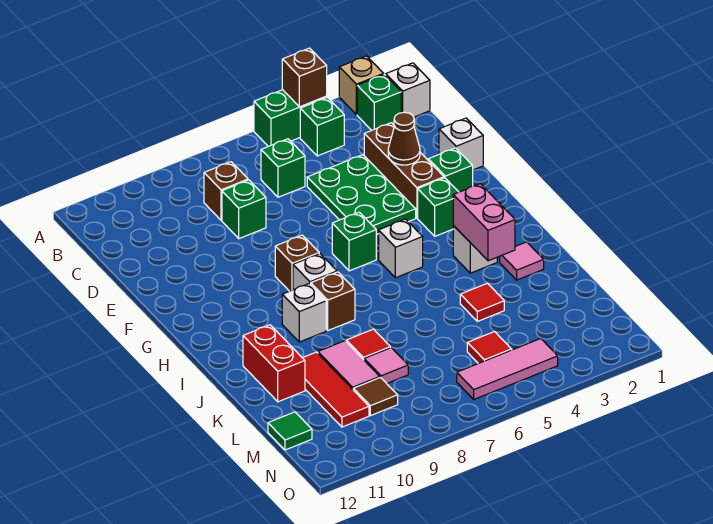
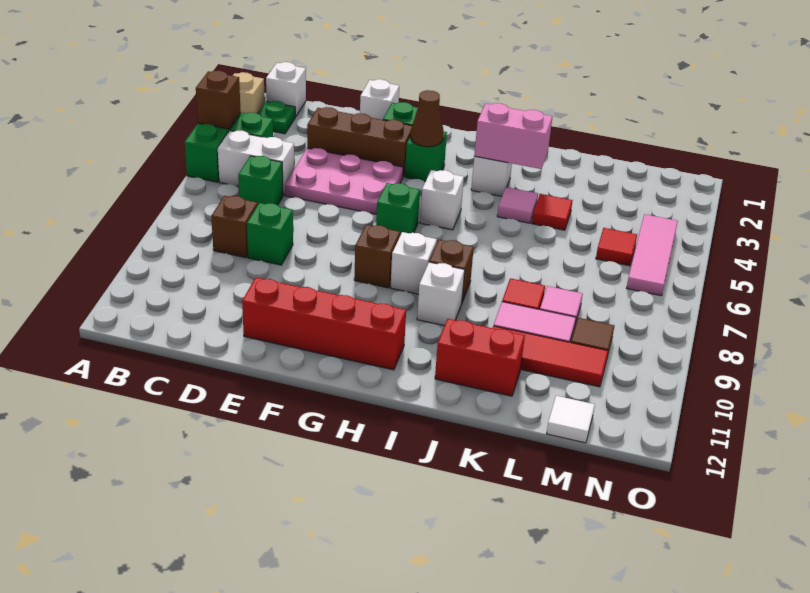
green 1x1 brick [357,74,401,130] -> green 1x1 plate [258,101,295,134]
none -> white 1x2 brick [218,131,294,195]
green 2x3 plate [307,155,416,234] -> pink 2x3 plate [285,148,403,214]
brown 1x1 cone [388,112,420,165] -> brown 1x1 cone moved to [411,90,444,147]
none -> red 1x4 brick [242,278,406,370]
pink 1x1 tile [500,242,544,280] -> pink 1x1 tile moved to [497,187,538,223]
green 1x1 tile [268,412,312,450] -> white 1x1 tile [547,396,595,443]

